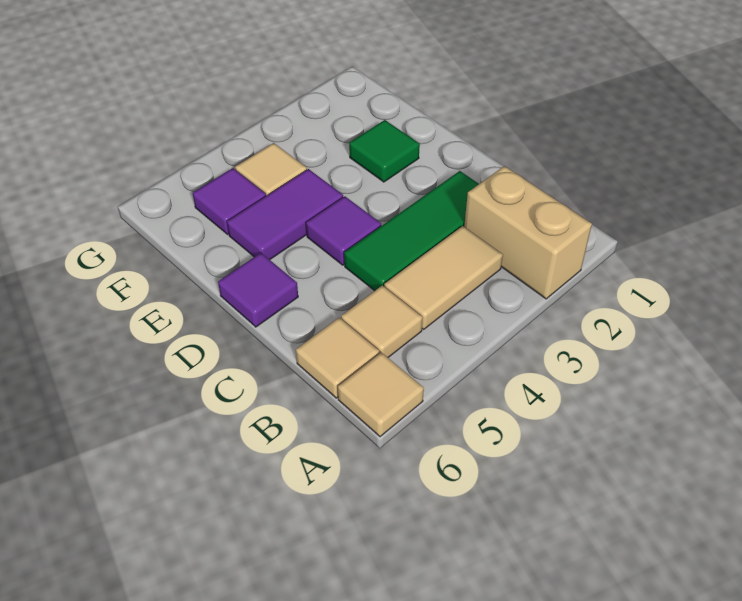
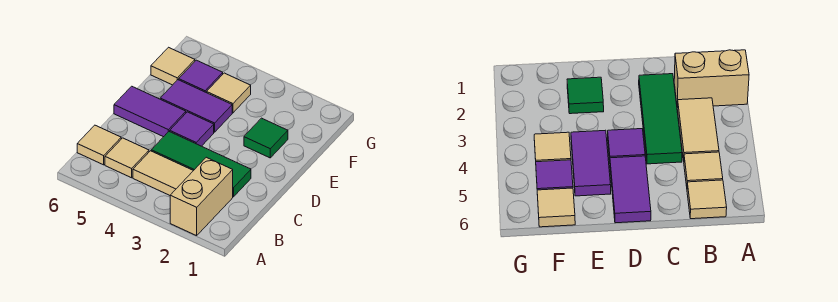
tan 1x1 tile [338,353,424,437] -> tan 1x1 tile moved to [151,47,195,85]
purple 1x1 tile [218,253,298,327] -> purple 1x2 tile [114,86,186,137]

